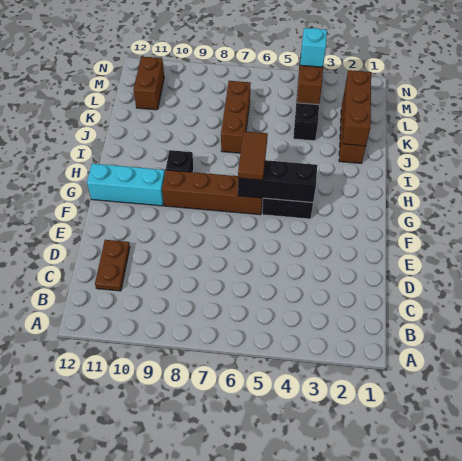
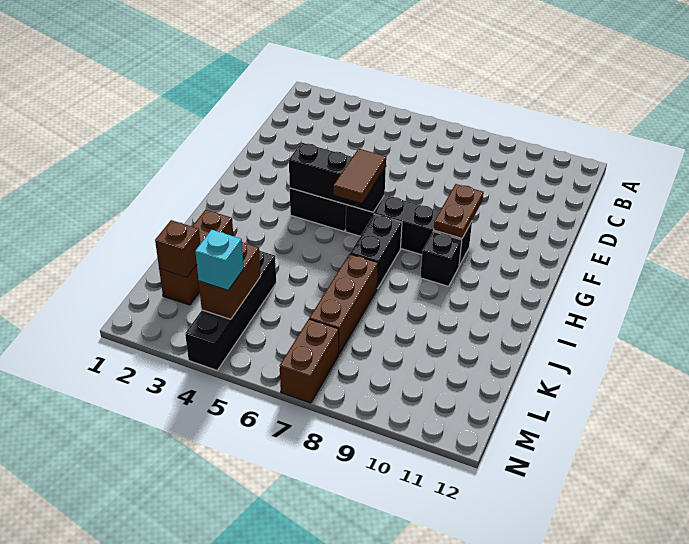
brown 1x2 plate [95,240,130,291] -> brown 1x2 plate moved to [434,184,483,238]
brown 1x4 brick [162,170,263,215] -> black 1x4 brick [346,195,472,266]
cyan 1x3 brick [87,164,165,206] -> none
none -> black 1x2 brick [350,214,402,289]
brown 1x3 brick [343,70,371,146] -> brown 1x1 brick [155,220,200,277]
brown 1x2 brick [134,57,164,110] -> brown 1x2 brick moved to [280,319,339,403]

